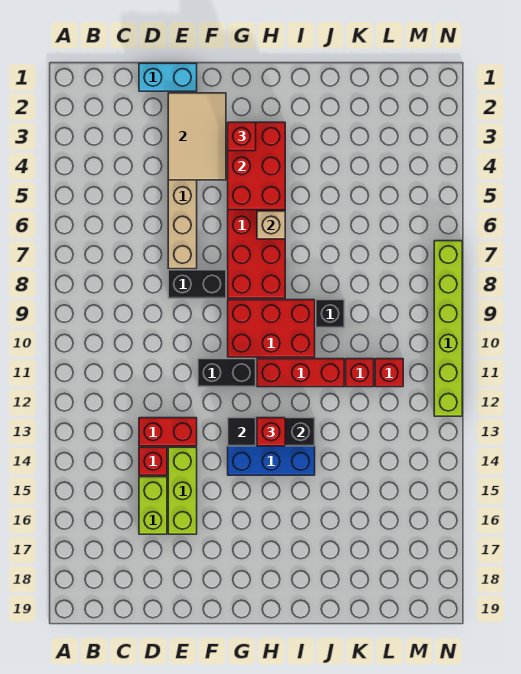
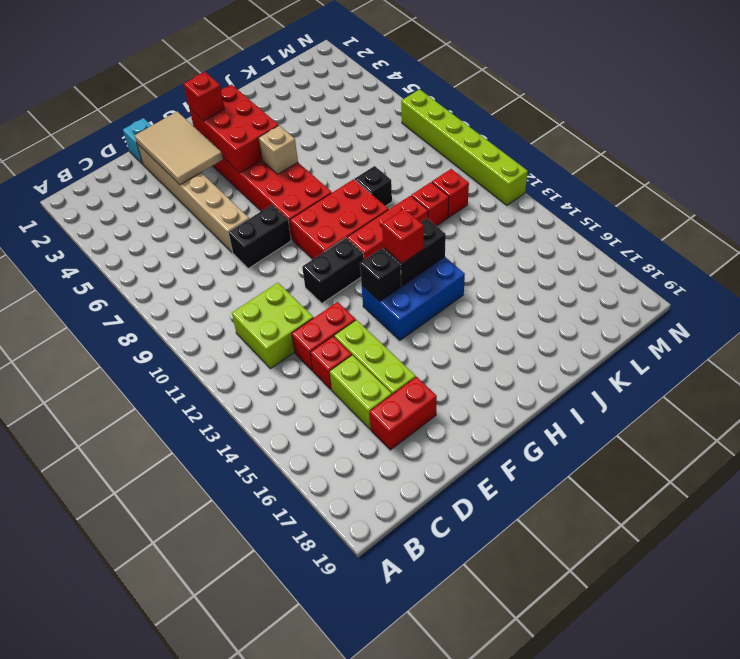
none -> lime 2x2 brick [232,283,313,369]
cyan 1x2 brick [139,63,197,91] -> cyan 1x1 brick [123,118,152,164]
none -> red 1x2 brick [370,377,437,450]
black 1x1 tile [228,418,256,446] -> black 1x1 brick [360,248,401,302]

